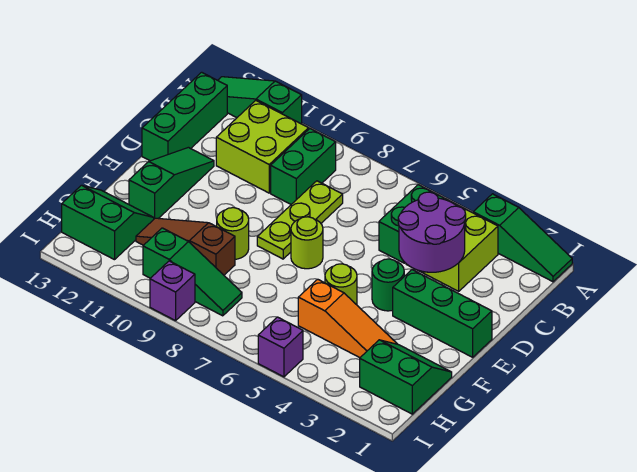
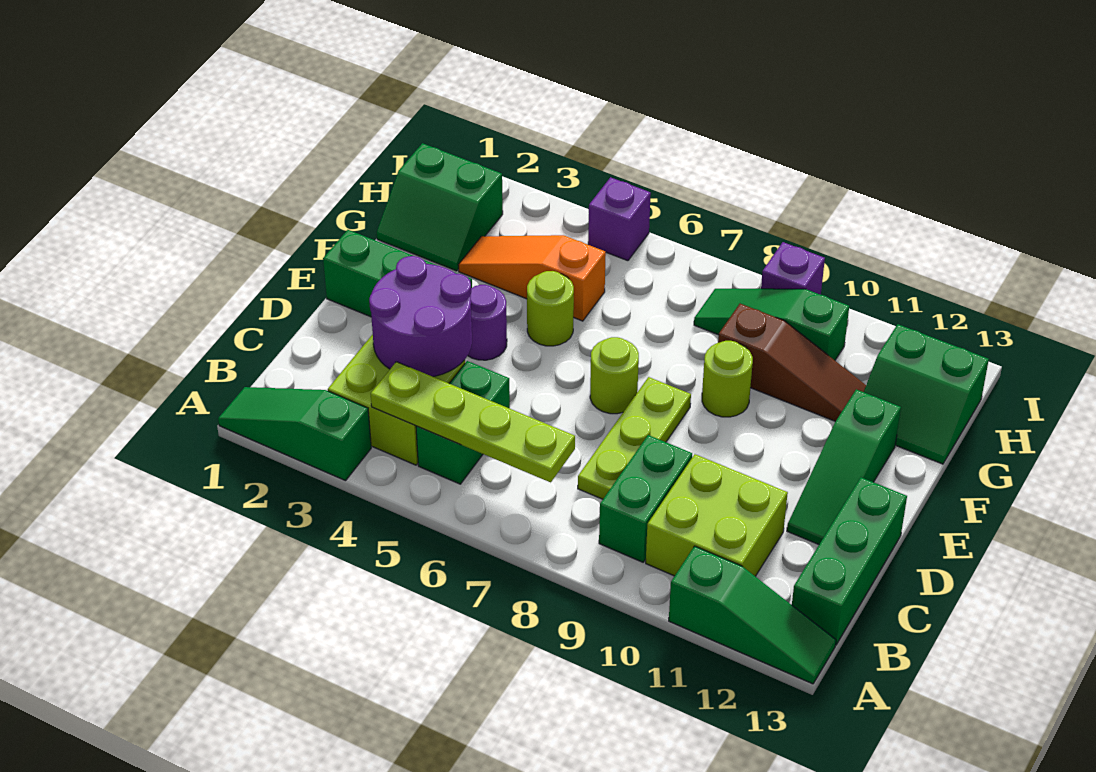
none -> lime 1x4 plate [371,362,575,482]
green 1x1 round brick [372,259,404,311] -> purple 1x1 round brick [468,285,507,360]

